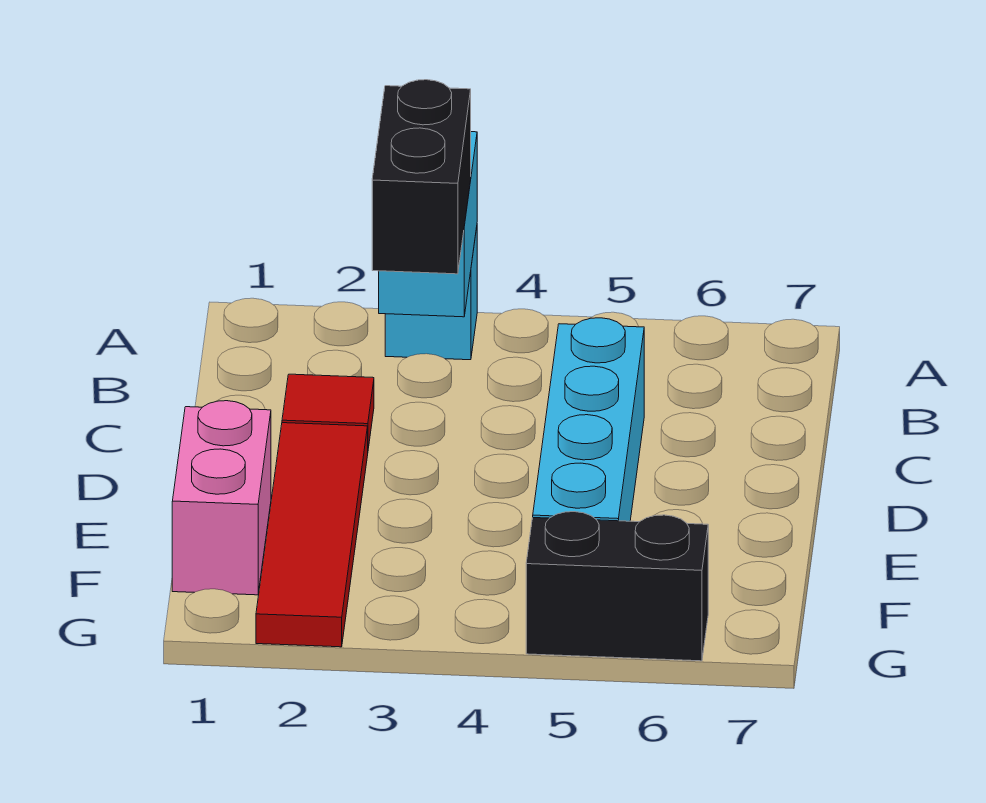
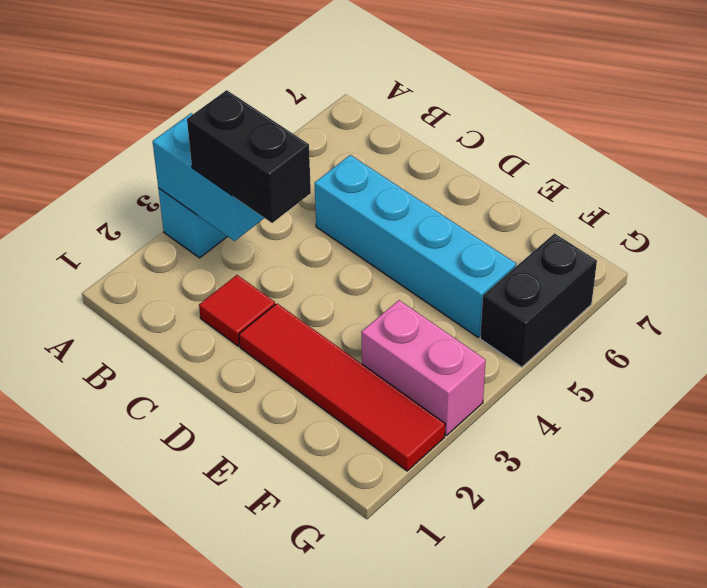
pink 1x2 brick [172,401,271,595] -> pink 1x2 brick moved to [361,300,486,435]

